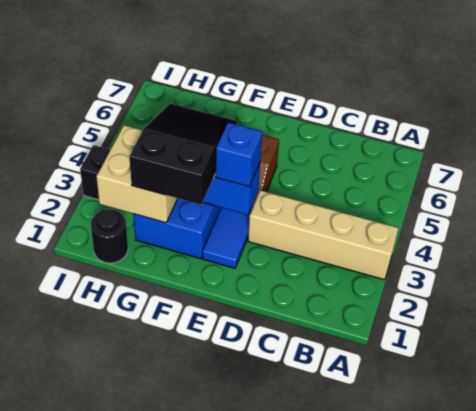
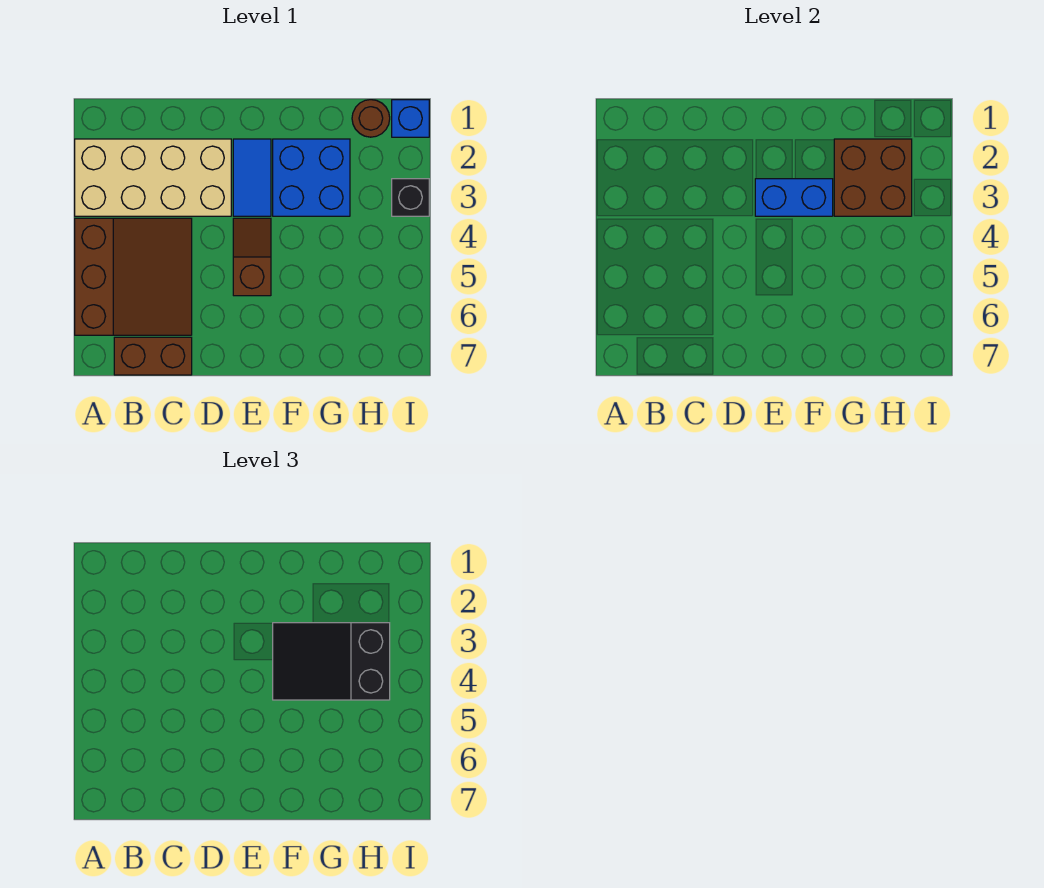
tan 1x4 brick [248,190,398,280] -> tan 2x4 brick [75,139,231,216]
none -> brown 3x3 slope [75,218,192,335]
none -> brown 1x2 brick [114,337,192,375]
blue 1x1 brick [216,123,262,187] -> blue 1x1 brick moved to [392,100,429,137]
black 2x3 slope [129,104,237,205] -> black 2x3 slope turned to [273,623,390,700]
tan 2x2 brick [96,125,178,223] -> brown 2x2 brick [834,139,912,216]
black 1x1 round brick [91,209,128,263] -> brown 1x1 round brick [352,100,390,137]

